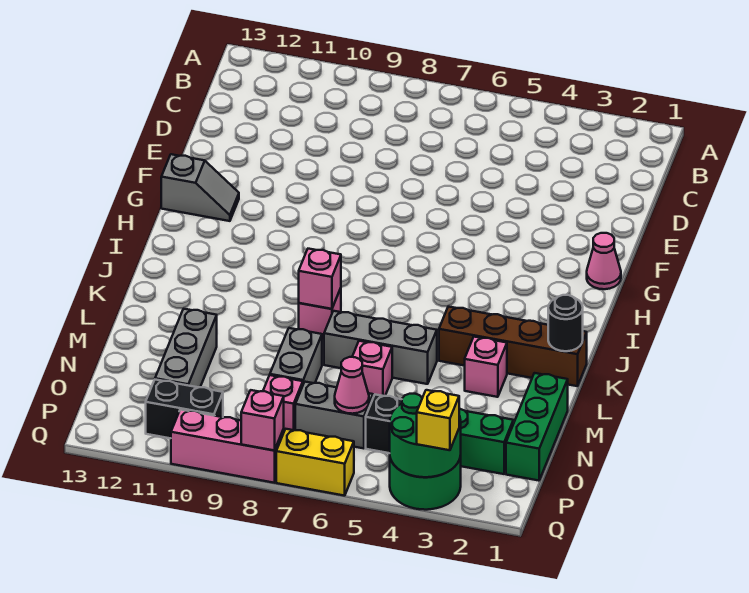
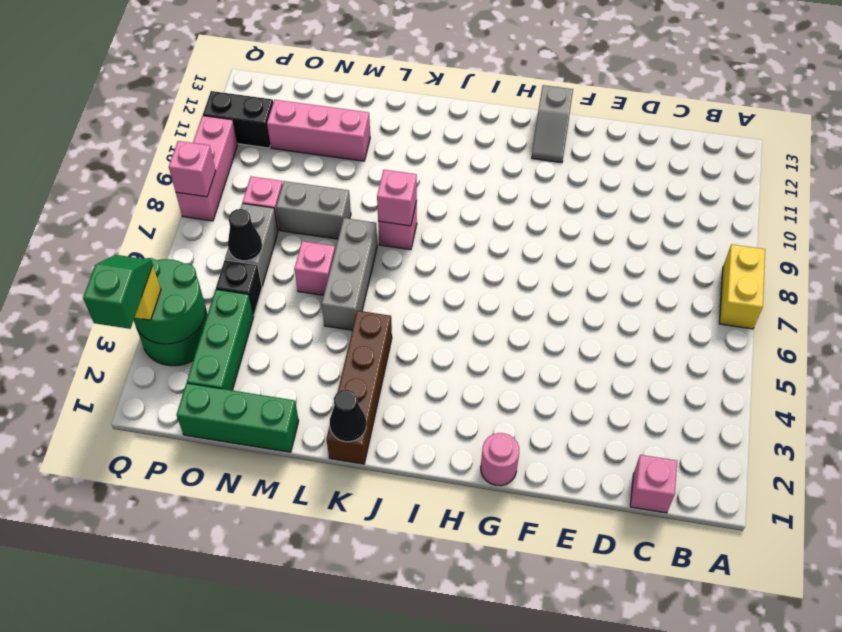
pink 1x1 cone [587,233,621,289] -> pink 1x1 round brick [481,433,519,486]
black 1x1 round brick [548,295,583,351] -> black 1x1 cone [330,390,366,442]
pink 1x1 brick [465,337,507,397] -> pink 1x1 brick moved to [630,455,677,513]
grey 1x3 brick [155,309,217,387] -> pink 1x3 brick [267,100,370,161]
pink 1x1 cone [335,357,369,414] -> black 1x1 cone [228,209,262,261]
black 1x2 brick [146,380,223,438] -> black 1x2 brick turned to [203,91,273,148]
none -> green 1x2 slope [83,255,153,329]
yellow 1x2 brick [276,429,354,496] -> yellow 1x2 brick moved to [719,244,765,329]

